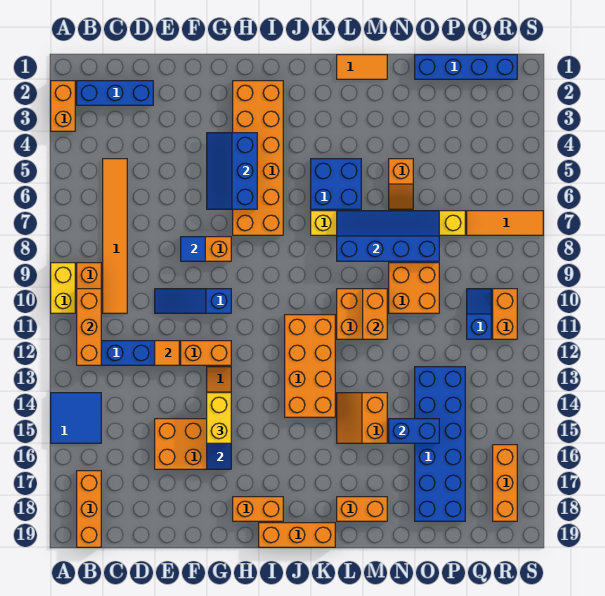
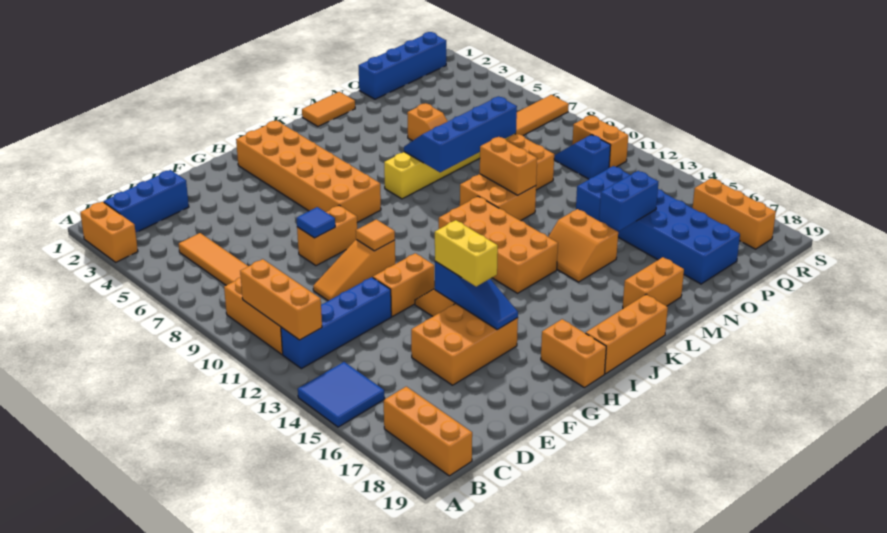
yellow 1x2 brick [51,263,75,313] -> none
blue 1x3 slope [155,289,231,313] -> orange 1x3 slope [313,240,395,301]
orange 1x1 tile [155,341,179,365] -> orange 1x1 tile moved to [356,219,395,251]
blue 2x3 slope [207,133,257,209] -> none
orange 1x2 brick [233,497,283,521] -> orange 1x2 brick turned to [541,319,606,388]
blue 2x2 brick [311,159,361,209] -> none

